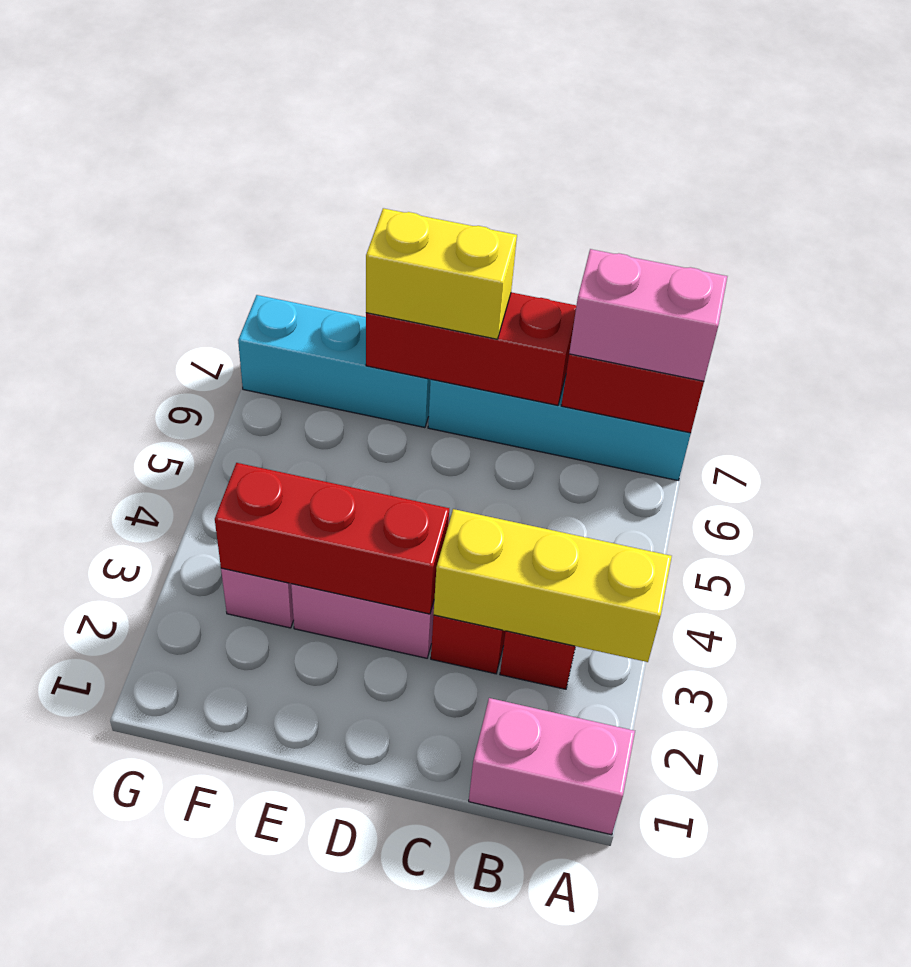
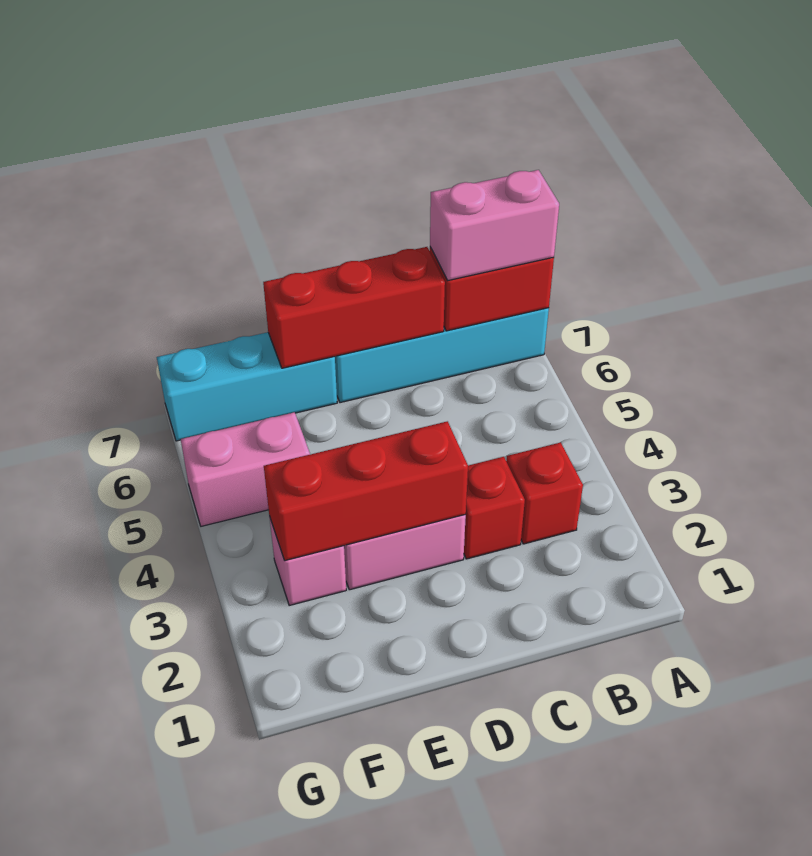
pink 1x2 brick [469,698,635,835] -> pink 1x2 brick moved to [181,412,310,526]
yellow 1x3 brick [433,509,672,662] -> none
yellow 1x2 brick [366,208,517,339] -> none

